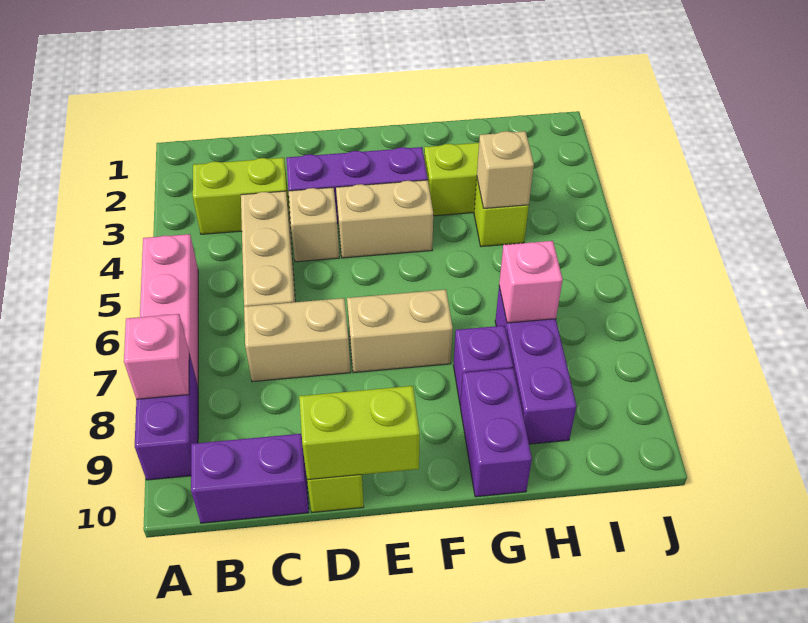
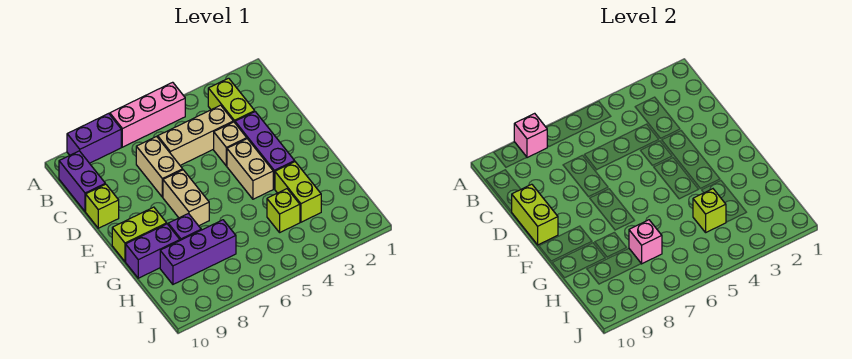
none -> lime 1x2 brick [112,207,167,262]
tan 1x1 brick [477,131,534,208] -> lime 1x1 brick [693,189,726,232]

